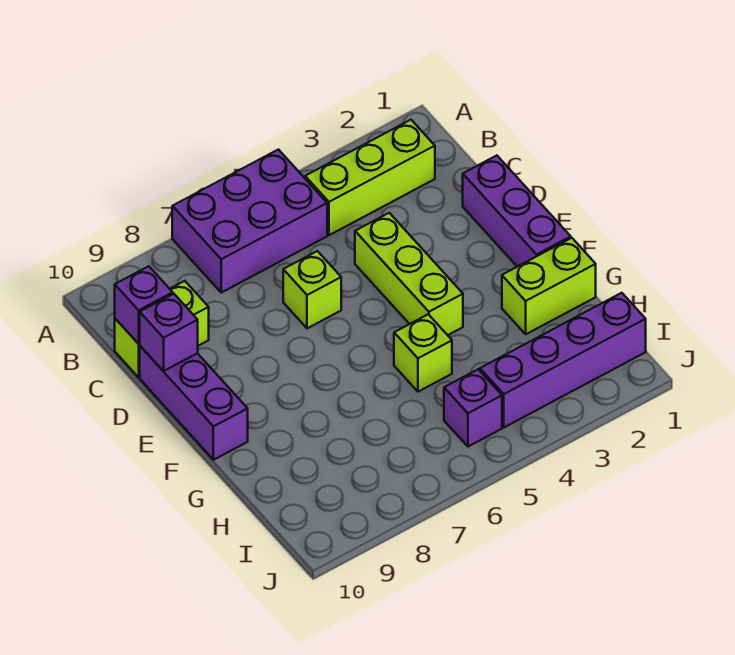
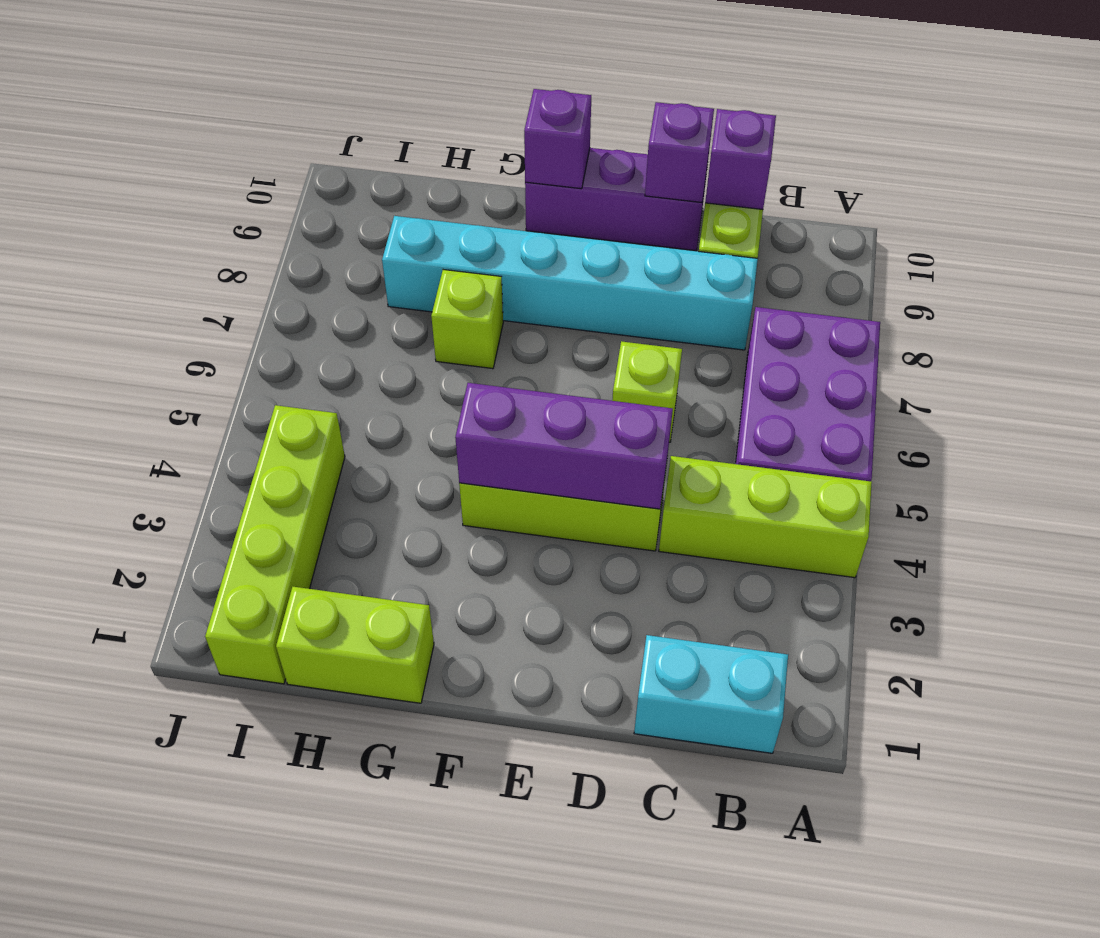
none -> cyan 1x2 brick [634,635,788,753]
lime 1x3 brick [305,120,435,235] -> lime 1x3 brick turned to [659,456,872,578]
none -> cyan 1x6 brick [382,216,758,350]
purple 1x3 brick [463,156,571,267] -> purple 1x3 brick moved to [455,383,673,509]
lime 1x2 brick [502,238,596,334] -> lime 1x2 brick turned to [276,587,434,703]
lime 1x1 brick [394,314,452,392] -> lime 1x1 brick moved to [431,270,503,369]
purple 1x4 brick [480,293,646,427] -> lime 1x4 brick [205,405,345,684]
purple 1x1 brick [444,369,502,447] -> purple 1x1 brick moved to [524,89,591,189]

